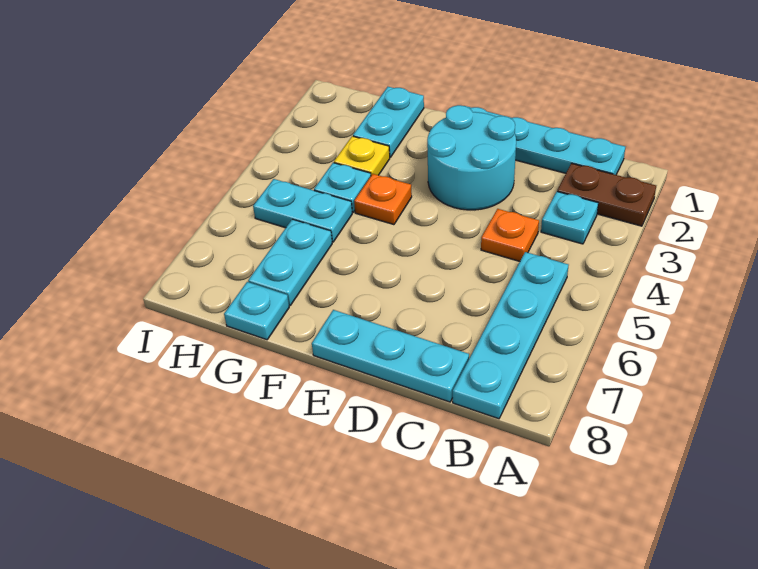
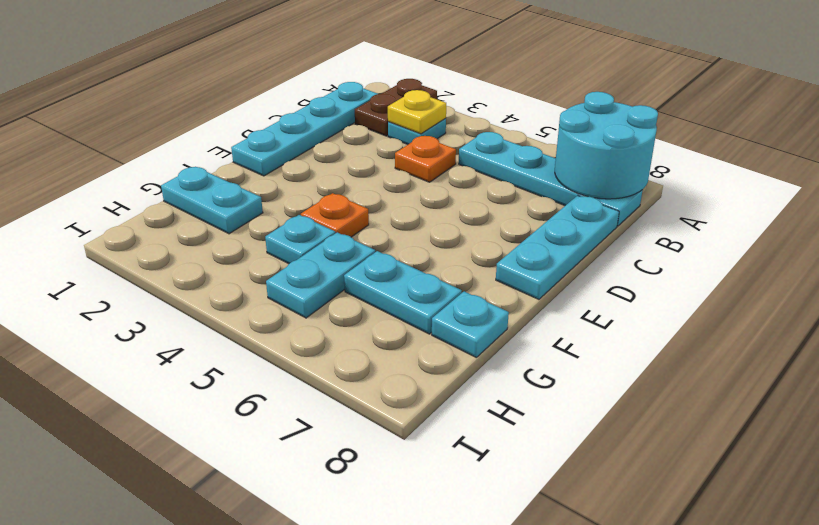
cyan 2x2 round brick [427,105,516,210] -> cyan 2x2 round brick moved to [555,92,658,199]
yellow 1x1 plate [334,136,390,175] -> yellow 1x1 plate moved to [388,90,446,134]

